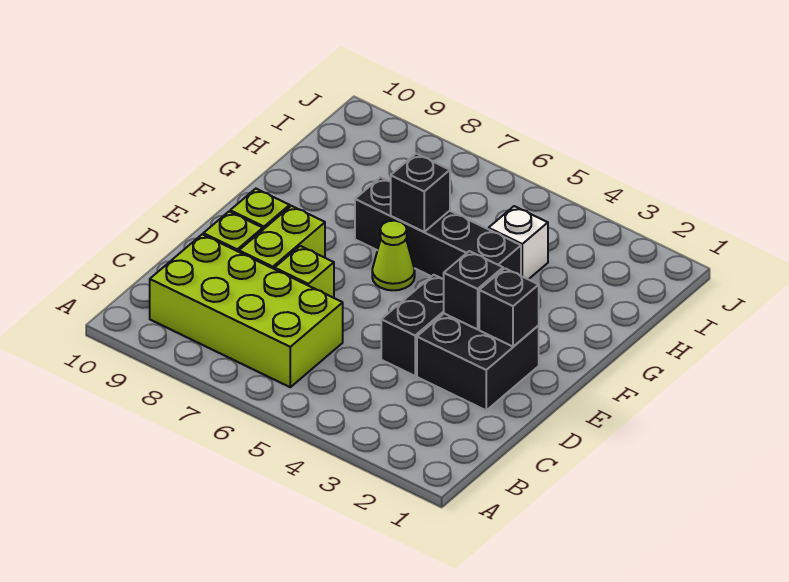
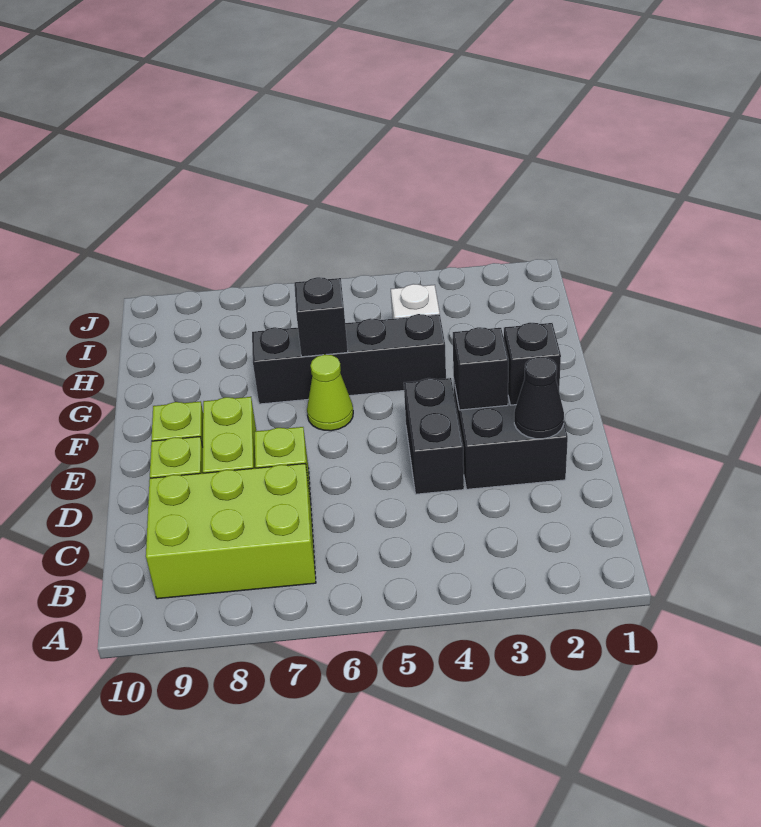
lime 2x4 brick [150,234,343,387] -> lime 2x3 brick [146,463,316,599]
none -> black 1x1 cone [514,357,564,439]

